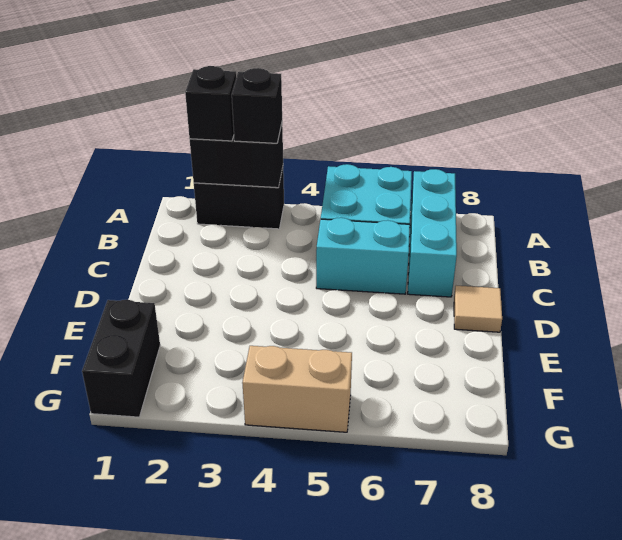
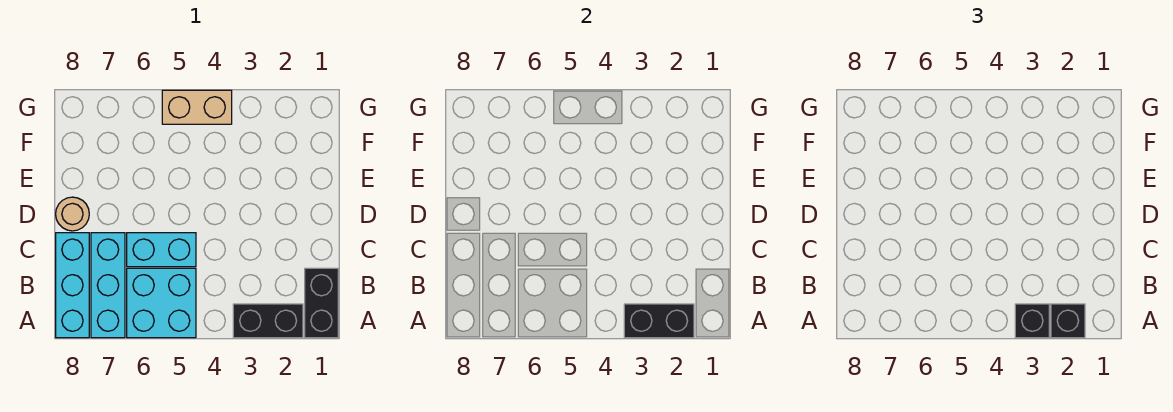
none -> cyan 1x3 brick [56,233,89,338]
tan 1x1 tile [454,286,502,332] -> tan 1x1 round brick [56,197,89,231]
black 1x2 brick [82,300,160,417] -> black 1x2 brick moved to [305,268,338,338]

